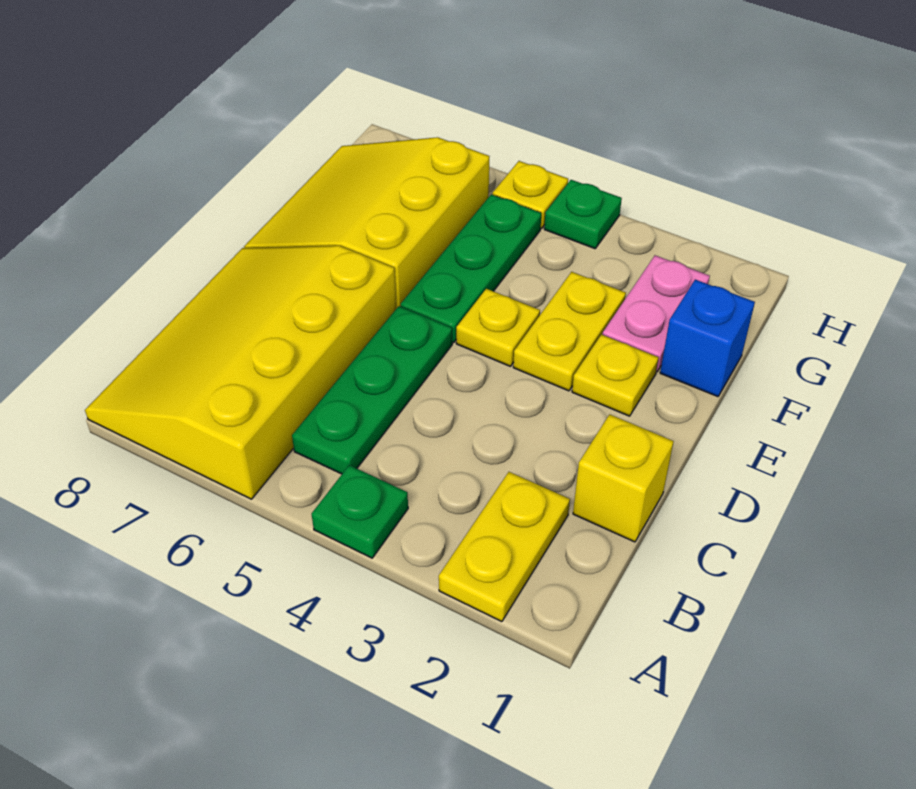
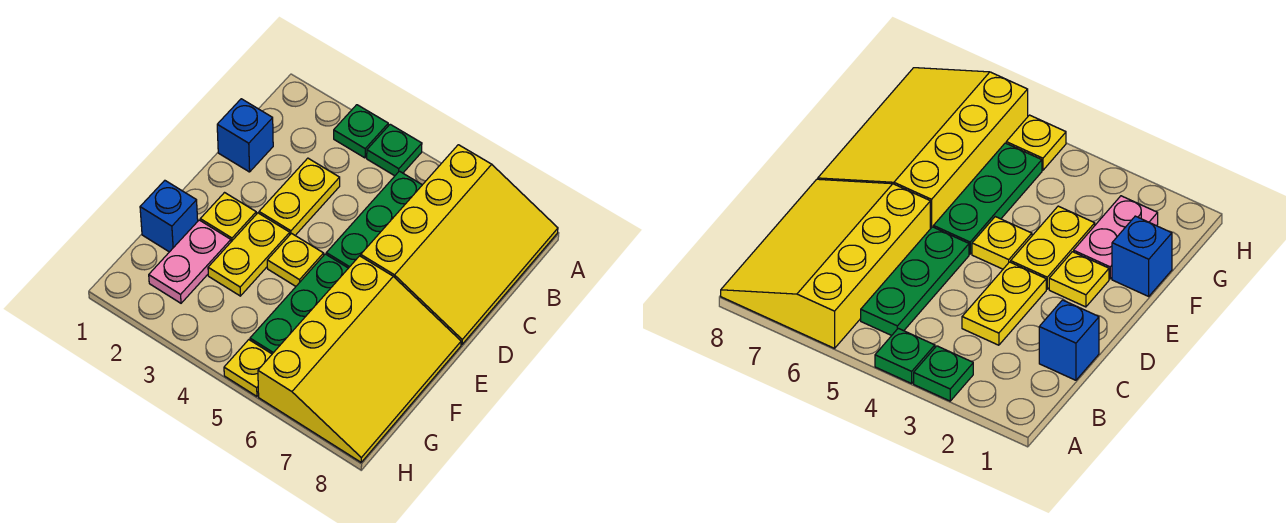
yellow 1x2 plate [439,472,570,622] -> yellow 1x2 plate moved to [259,158,340,235]
yellow 1x1 brick [573,414,674,542] -> blue 1x1 brick [217,99,273,172]
yellow 3x3 slope [244,137,490,309] -> yellow 3x4 slope [258,256,461,462]
green 1x1 plate [544,180,622,249] -> green 1x1 plate moved to [334,105,388,158]

